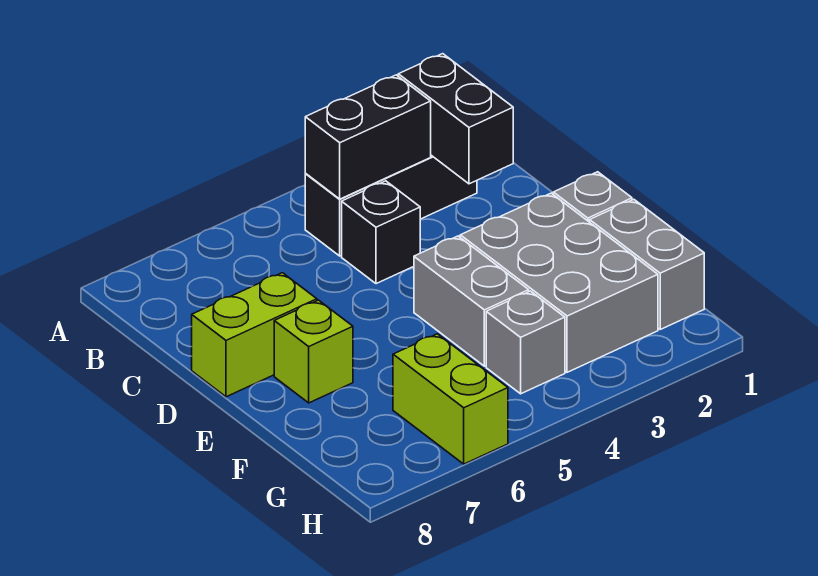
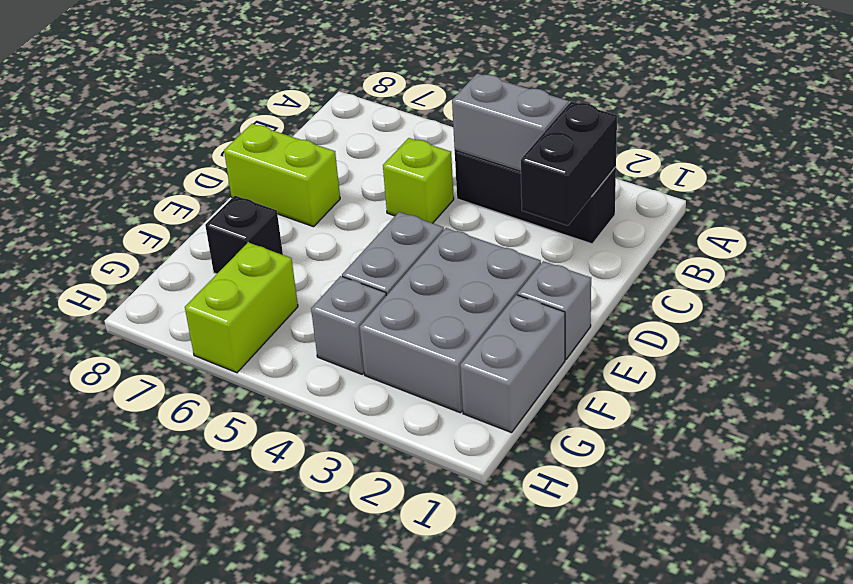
black 1x2 brick [305,75,431,199] -> grey 1x2 brick [452,73,569,171]
black 1x1 brick [342,181,420,284] -> black 1x1 brick moved to [205,196,283,274]
lime 1x1 brick [274,300,353,403] -> lime 1x1 brick moved to [383,138,454,223]

